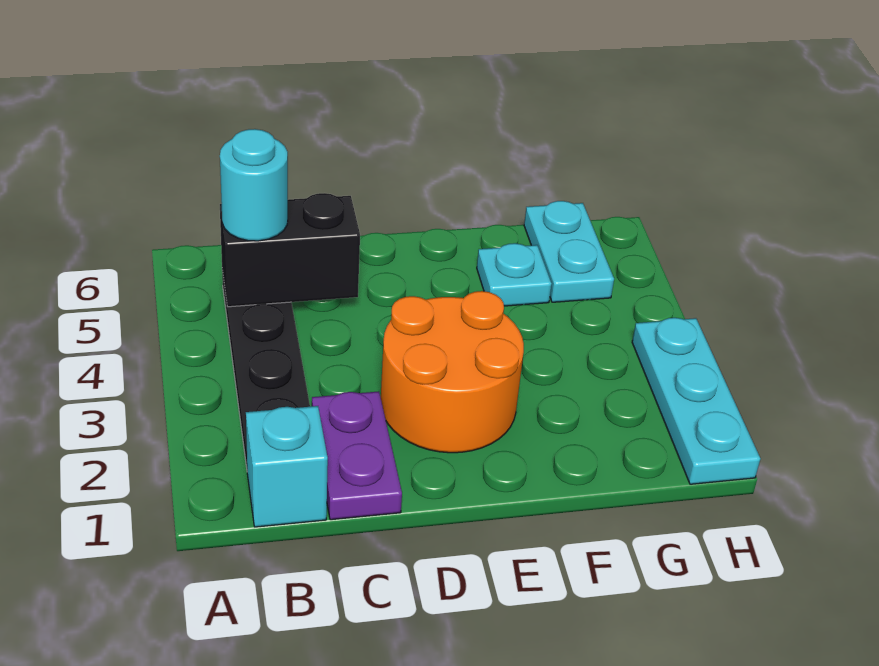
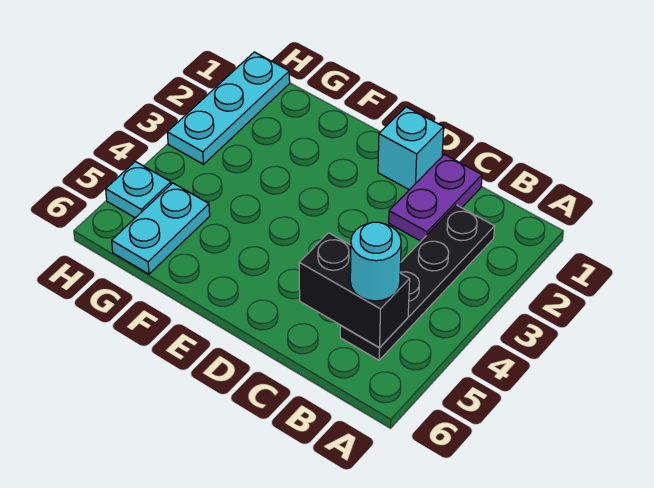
cyan 1x1 brick [246,406,328,527] -> cyan 1x1 brick moved to [378,107,444,190]
orange 2x2 round brick [381,291,524,453] -> none
cyan 1x1 plate [477,243,552,306] -> cyan 1x1 plate moved to [106,161,171,218]

